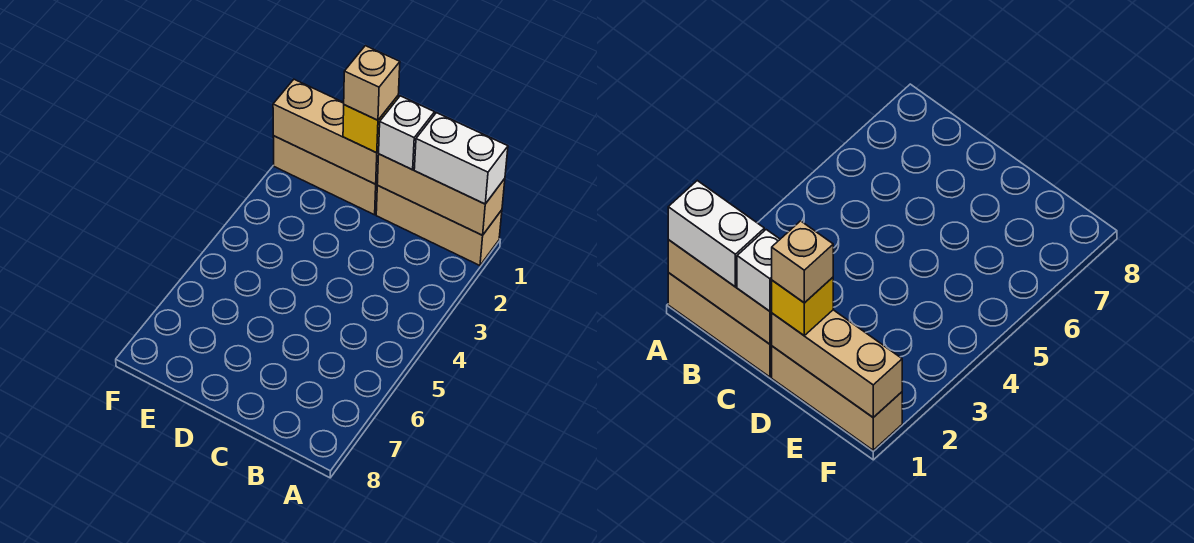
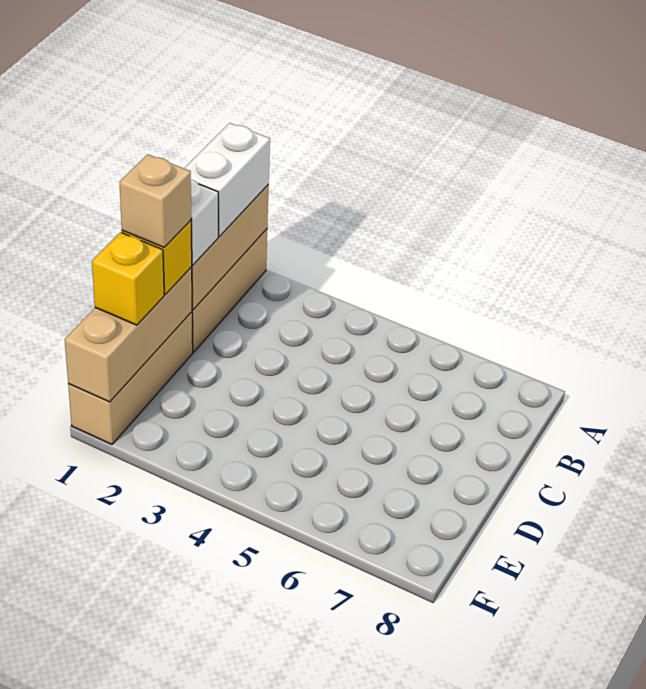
none -> yellow 1x1 brick [92,232,164,325]

